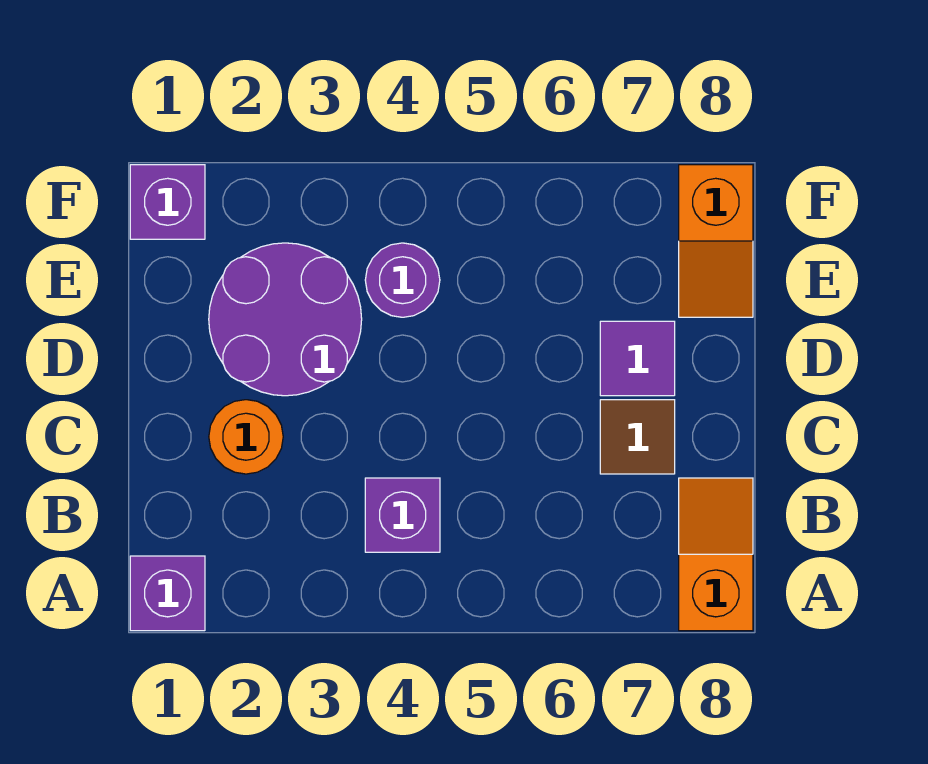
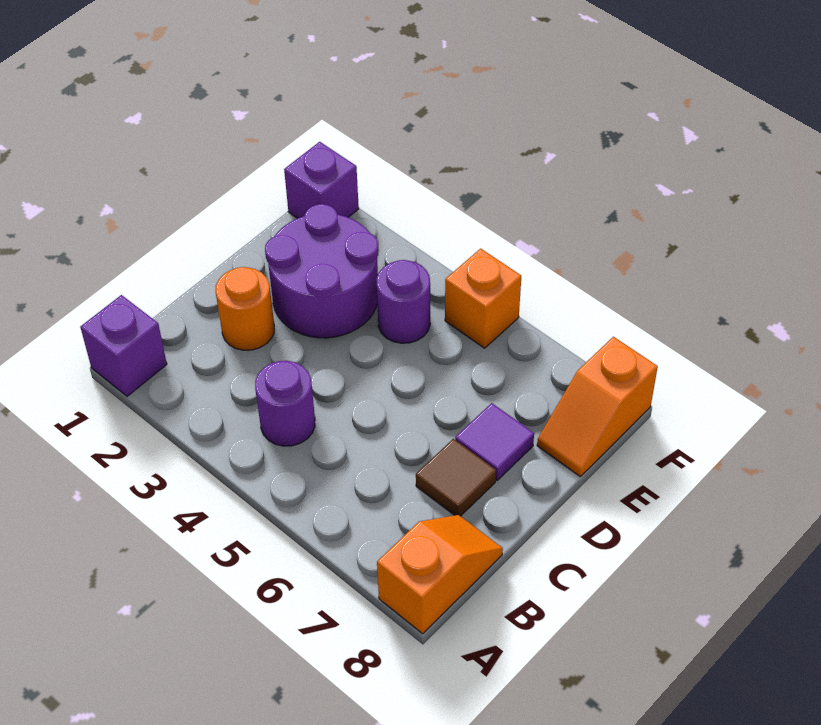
purple 1x1 brick [365,478,440,552] -> purple 1x1 round brick [255,361,315,446]
none -> orange 1x1 brick [445,249,521,348]

